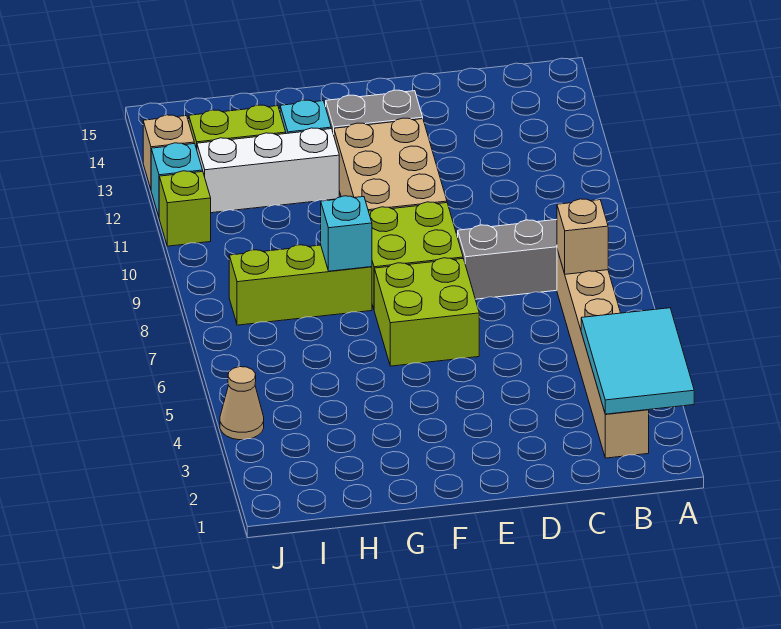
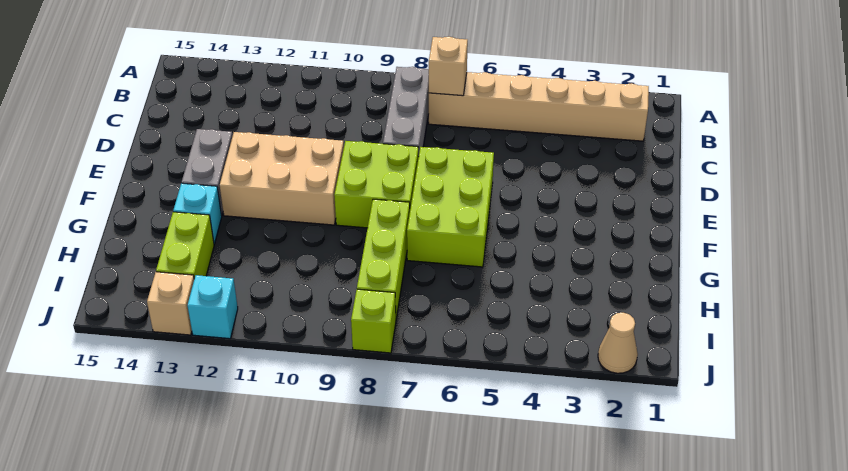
cyan 2x3 tile [581,308,694,414] -> none
lime 2x2 brick [374,258,479,366] -> lime 2x3 brick [407,147,494,267]
cyan 1x1 brick [321,196,372,271] -> none
white 1x3 brick [197,128,339,213] -> none
tan 1x1 cone [220,367,264,440] -> tan 1x1 cone moved to [598,313,638,373]
lime 1x1 brick [159,171,211,246] -> lime 1x1 brick moved to [351,289,396,353]

